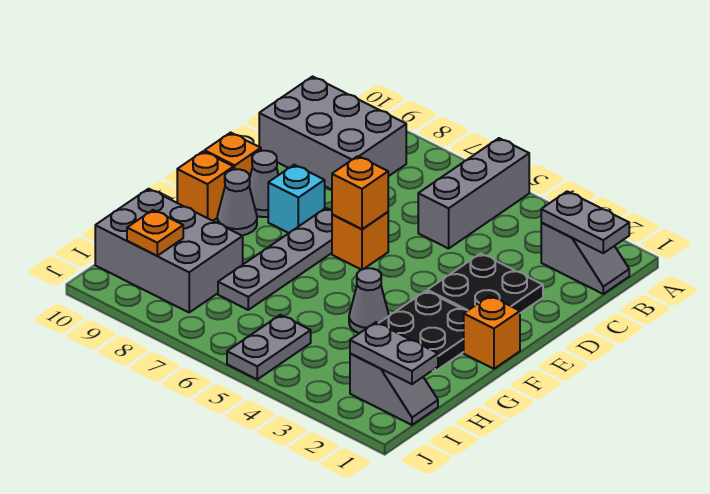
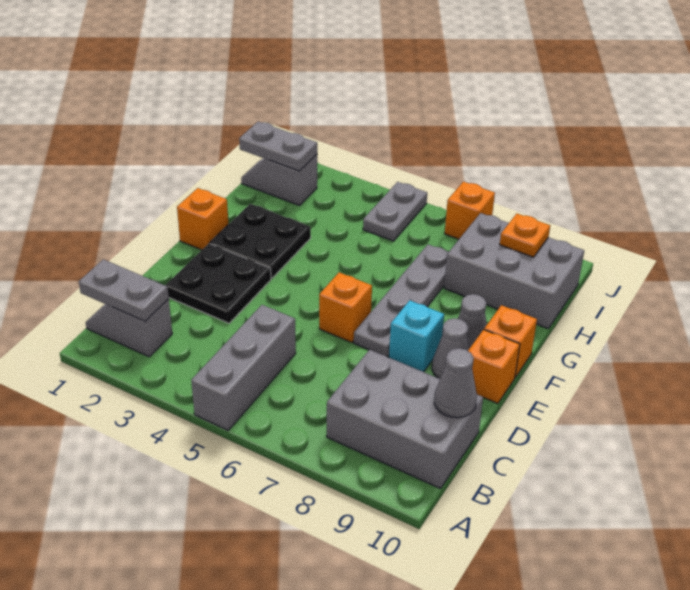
orange 1x1 brick [332,156,388,229] -> orange 1x1 brick moved to [445,182,495,239]
grey 1x1 cone [349,268,389,333] -> grey 1x1 cone moved to [434,348,477,418]

